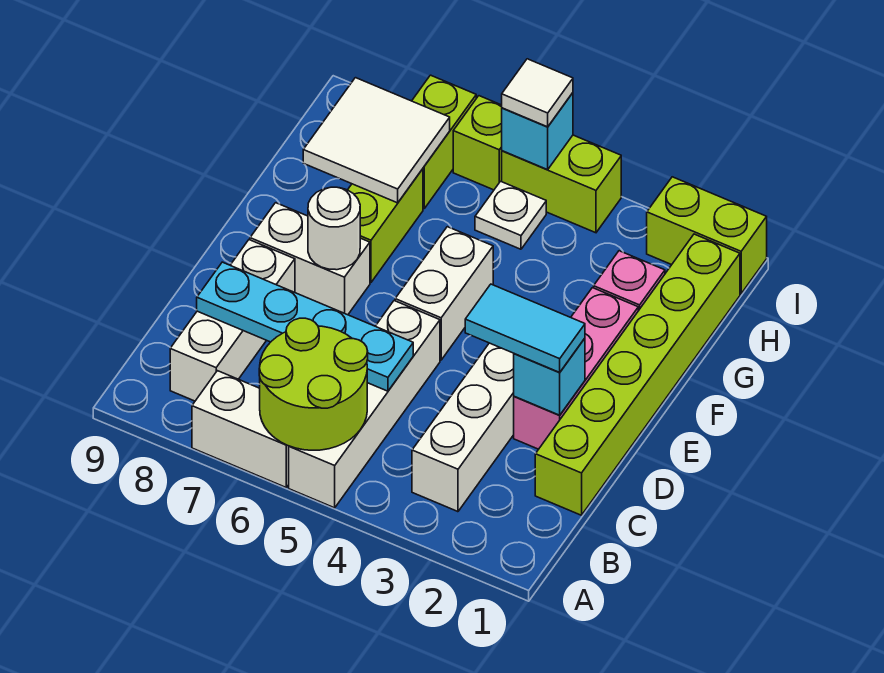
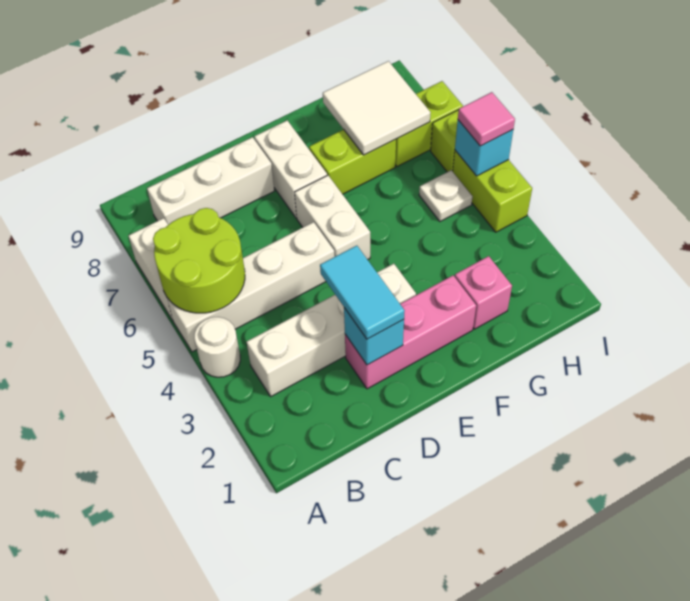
lime 1x6 brick [535,234,740,515] -> none
cyan 1x4 plate [197,262,413,391] -> none
white 1x2 brick [395,227,493,360] -> white 1x2 brick turned to [295,175,370,260]
white 1x1 round brick [308,187,360,270] -> white 1x1 round brick moved to [194,317,240,377]
lime 1x2 brick [647,177,767,294] -> none
white 1x1 tile [502,59,573,127] -> pink 1x1 tile [458,92,515,146]

